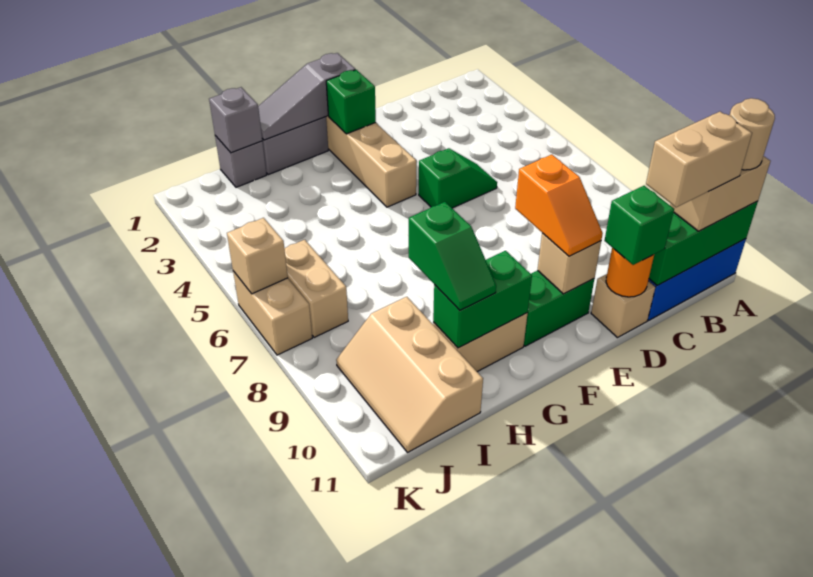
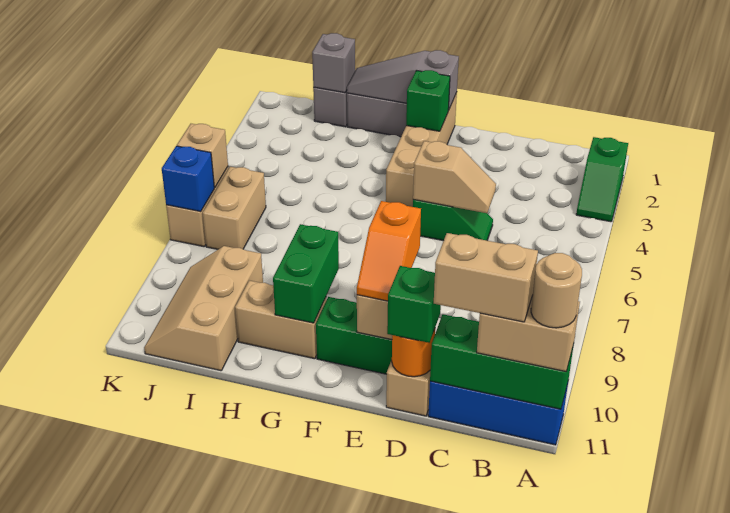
none -> tan 1x2 slope [413,141,496,213]
green 1x2 brick [433,251,532,348] -> green 1x2 brick turned to [273,224,339,323]
green 1x2 slope [409,202,496,310] -> green 1x2 slope moved to [576,137,628,222]
none -> blue 1x1 brick [162,146,214,212]

